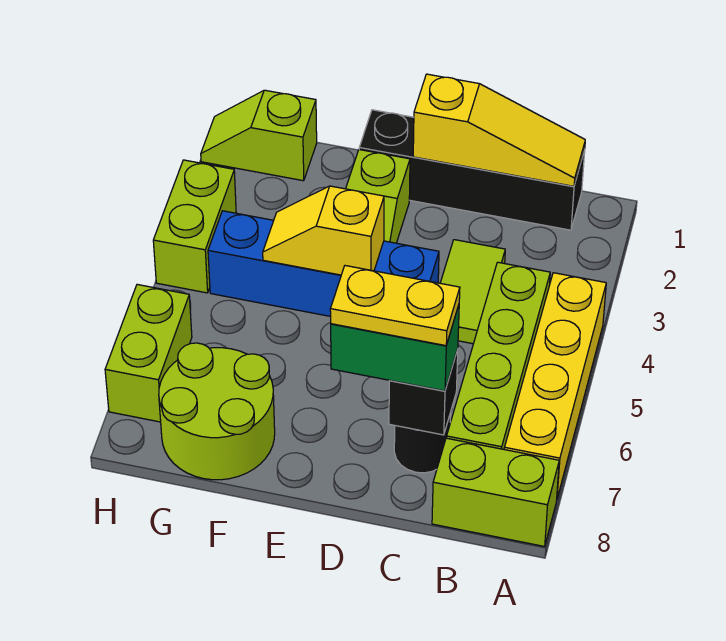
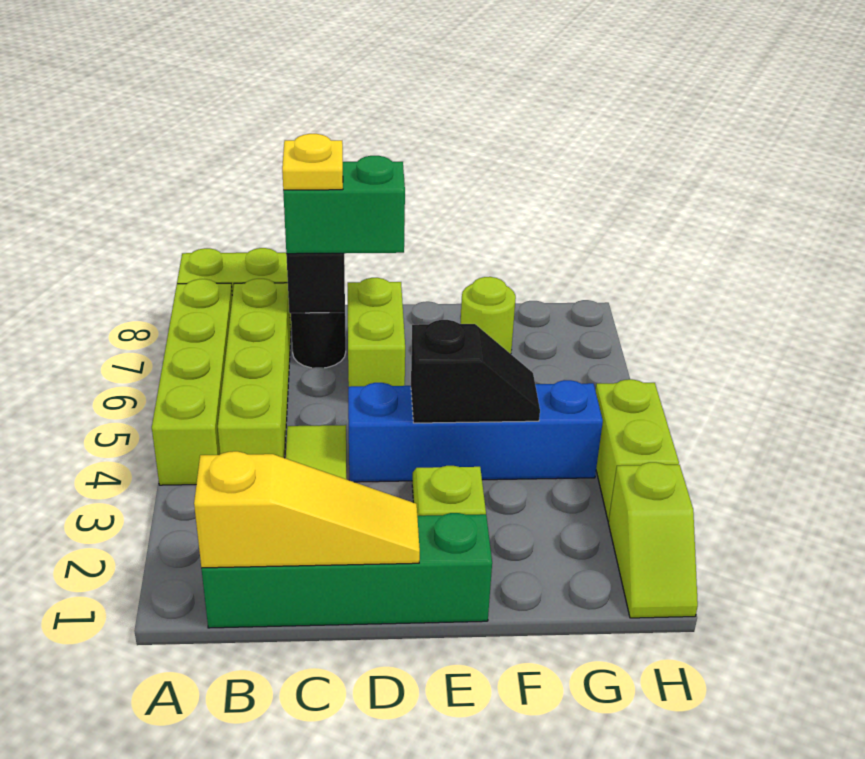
yellow 1x4 brick [504,273,606,498] -> lime 1x4 brick [152,279,232,485]
black 1x4 brick [359,110,585,230] -> green 1x4 brick [201,513,492,628]
yellow 1x3 slope [413,74,585,186] -> yellow 1x3 slope turned to [194,451,420,568]
yellow 1x2 plate [330,266,460,346] -> yellow 1x1 plate [282,134,343,190]
yellow 1x2 slope [263,186,384,275] -> black 1x2 slope [411,320,540,423]
lime 2x2 round brick [159,343,275,480] -> lime 1x1 round brick [460,277,516,354]
lime 1x2 slope [201,90,317,181] -> lime 1x2 slope turned to [608,462,698,618]
lime 1x2 brick [105,284,192,422] -> lime 1x2 brick moved to [348,278,405,387]

